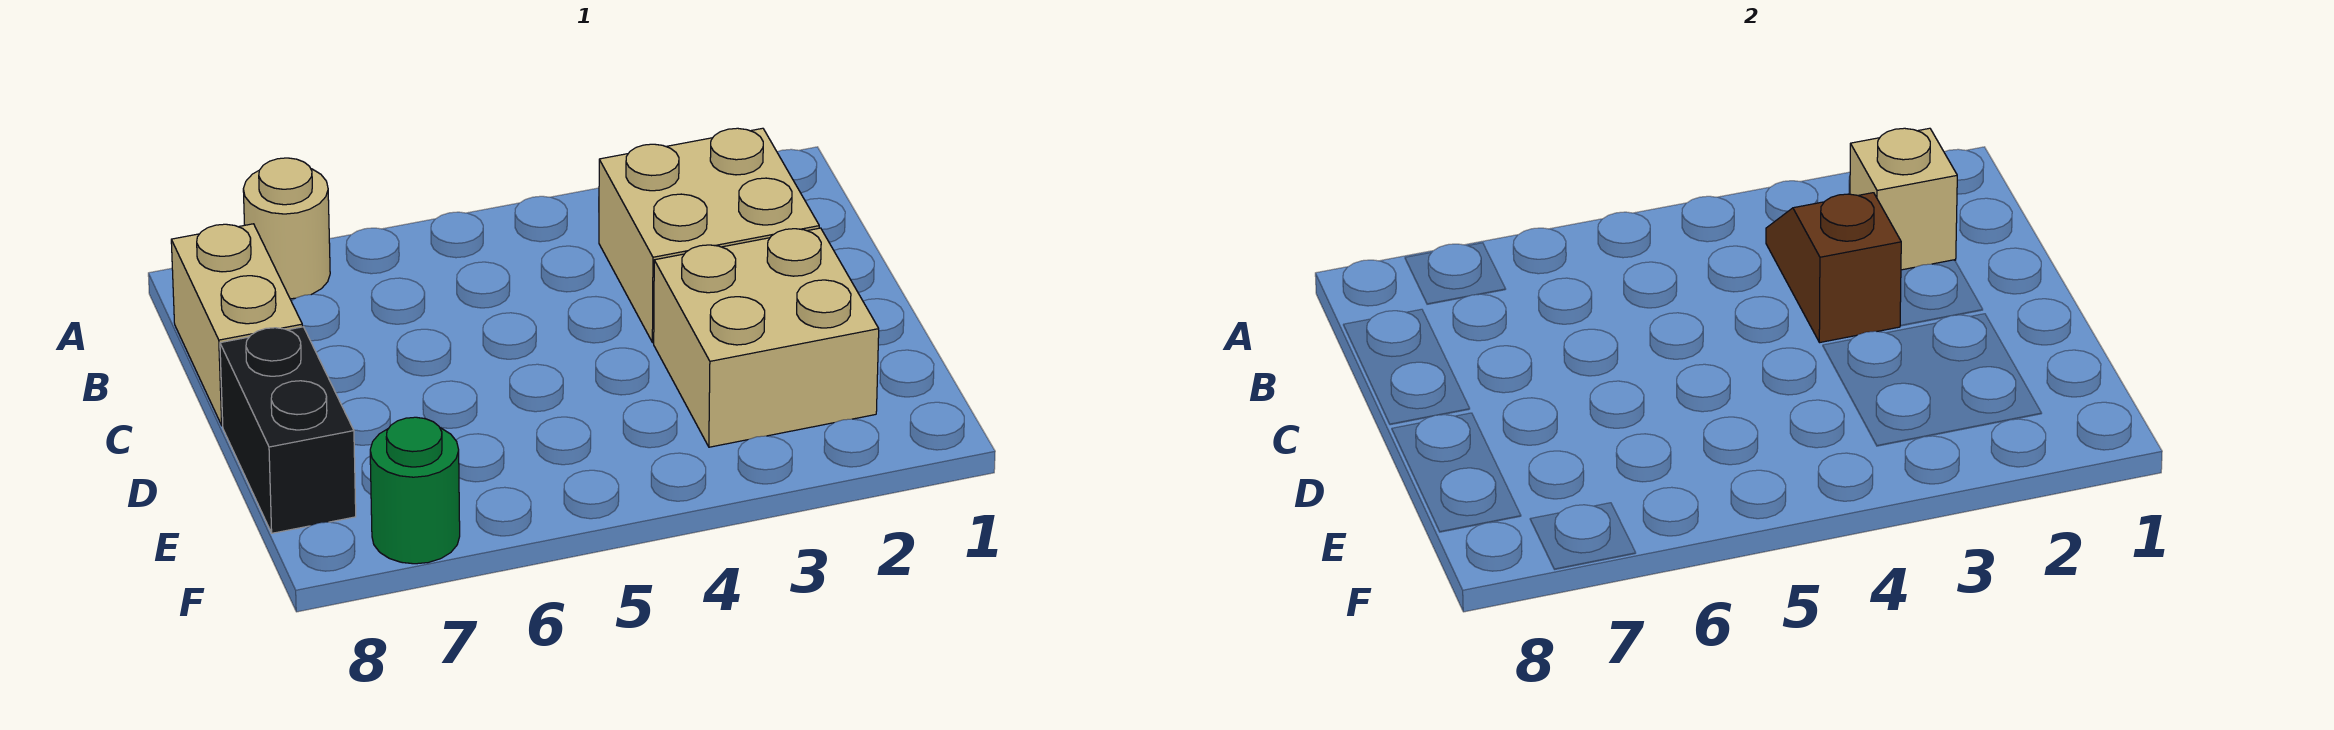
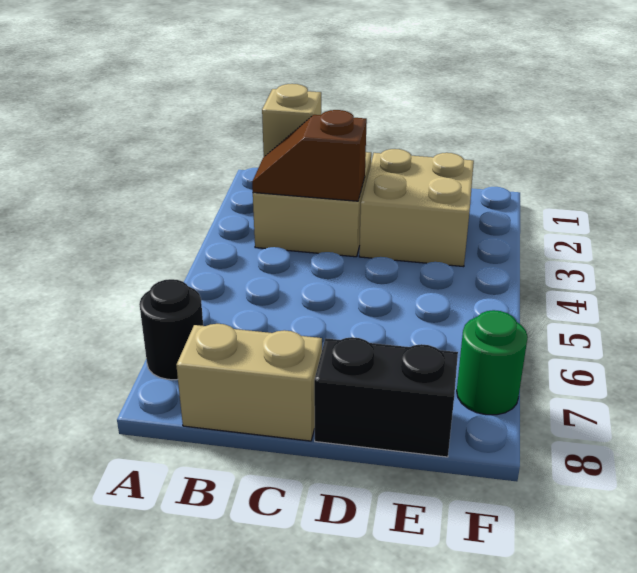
tan 1x1 round brick [243,158,330,299] -> black 1x1 round brick [139,279,203,380]

